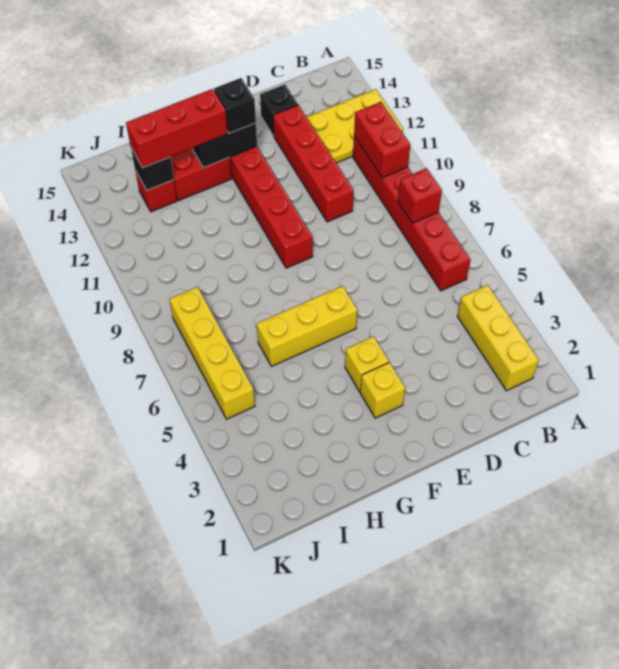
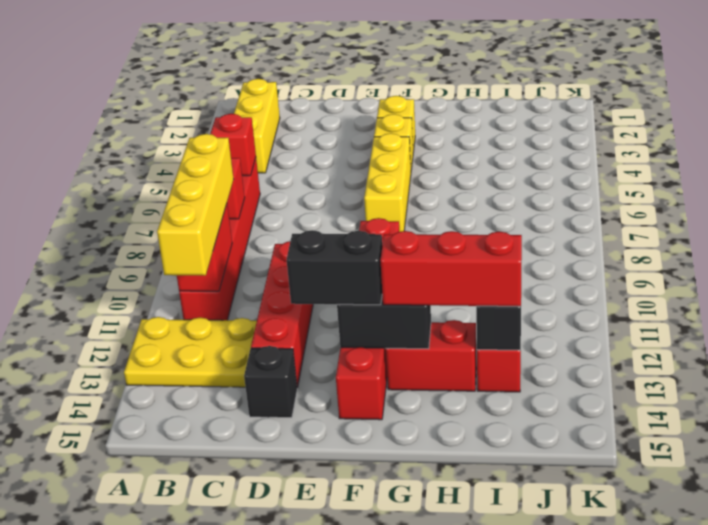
none -> red 1x1 brick [210,114,256,176]
yellow 1x3 brick [257,286,357,366] -> yellow 1x3 brick turned to [364,133,411,232]
black 1x1 brick [214,78,256,133] -> black 1x2 brick [287,230,382,305]
yellow 1x4 brick [170,287,255,419] -> yellow 1x4 brick moved to [157,134,234,275]

